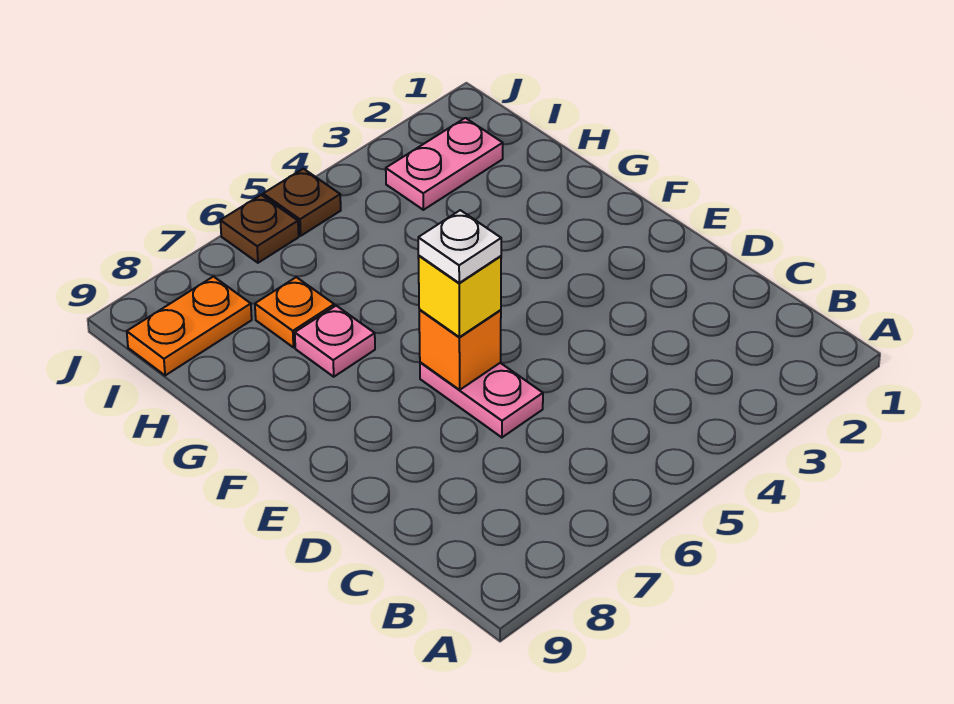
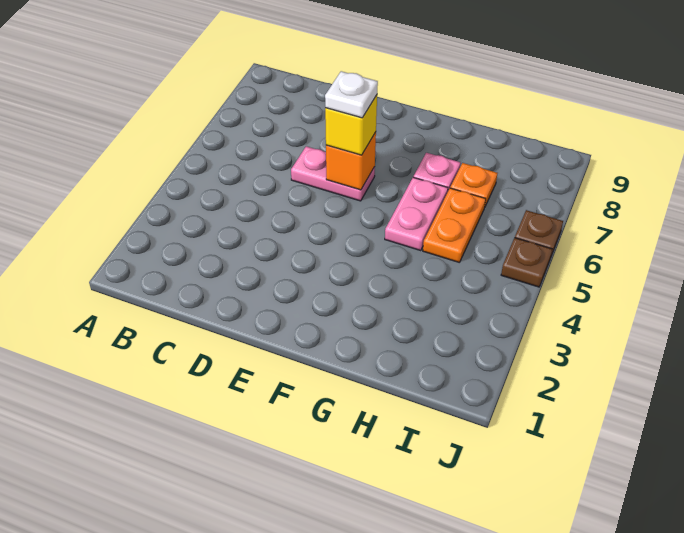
pink 1x2 plate [386,118,503,210] -> pink 1x2 plate moved to [385,177,448,251]
orange 1x2 plate [127,277,252,376] -> orange 1x2 plate moved to [423,188,486,262]

